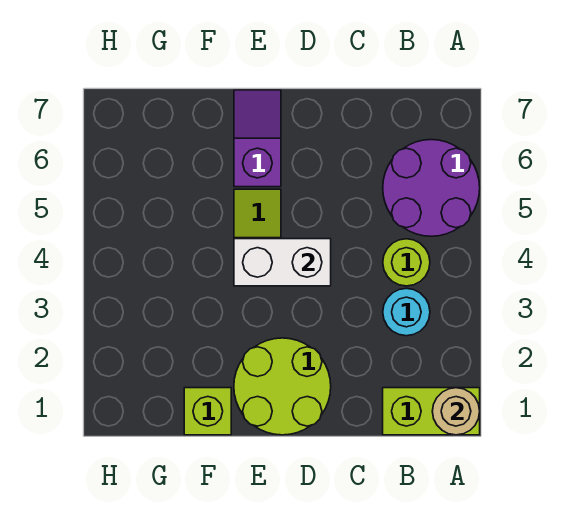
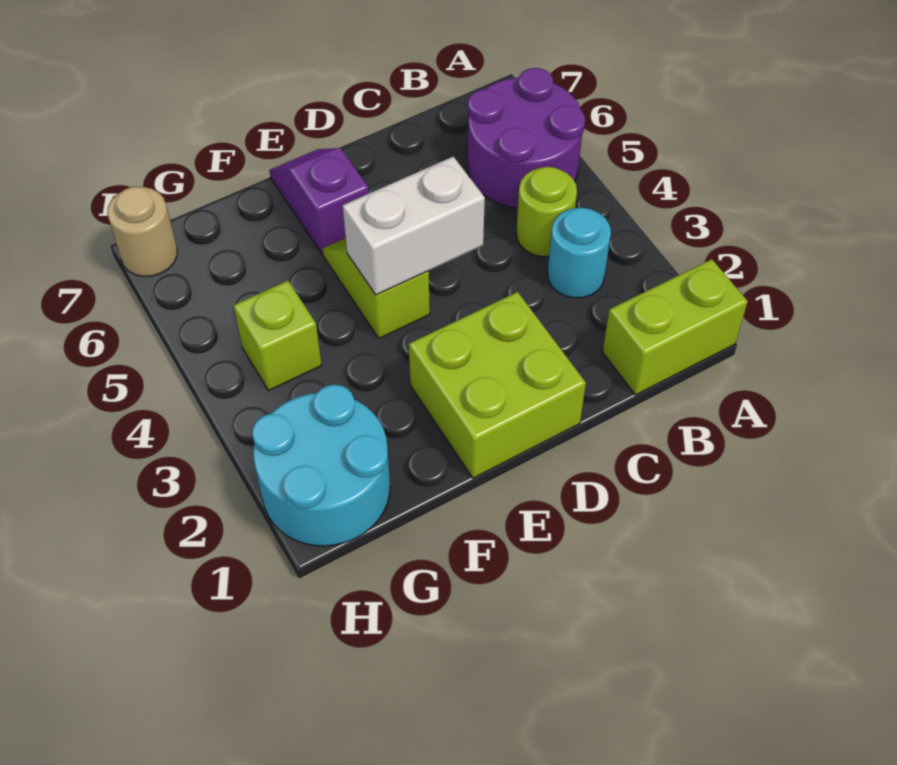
tan 1x1 round brick [432,388,480,435] -> tan 1x1 round brick moved to [107,186,177,277]
lime 2x2 round brick [234,338,331,435] -> lime 2x2 brick [409,292,586,478]
lime 1x1 brick [184,388,231,435] -> lime 1x1 brick moved to [233,281,322,391]
none -> cyan 2x2 round brick [252,385,390,546]

